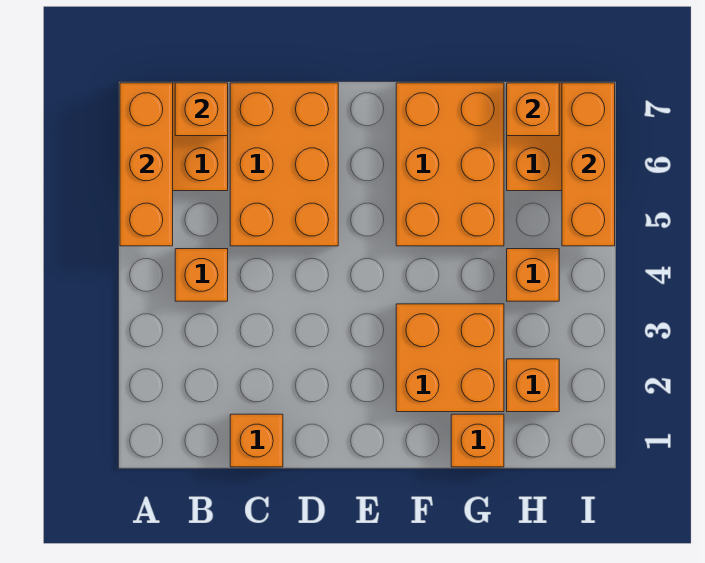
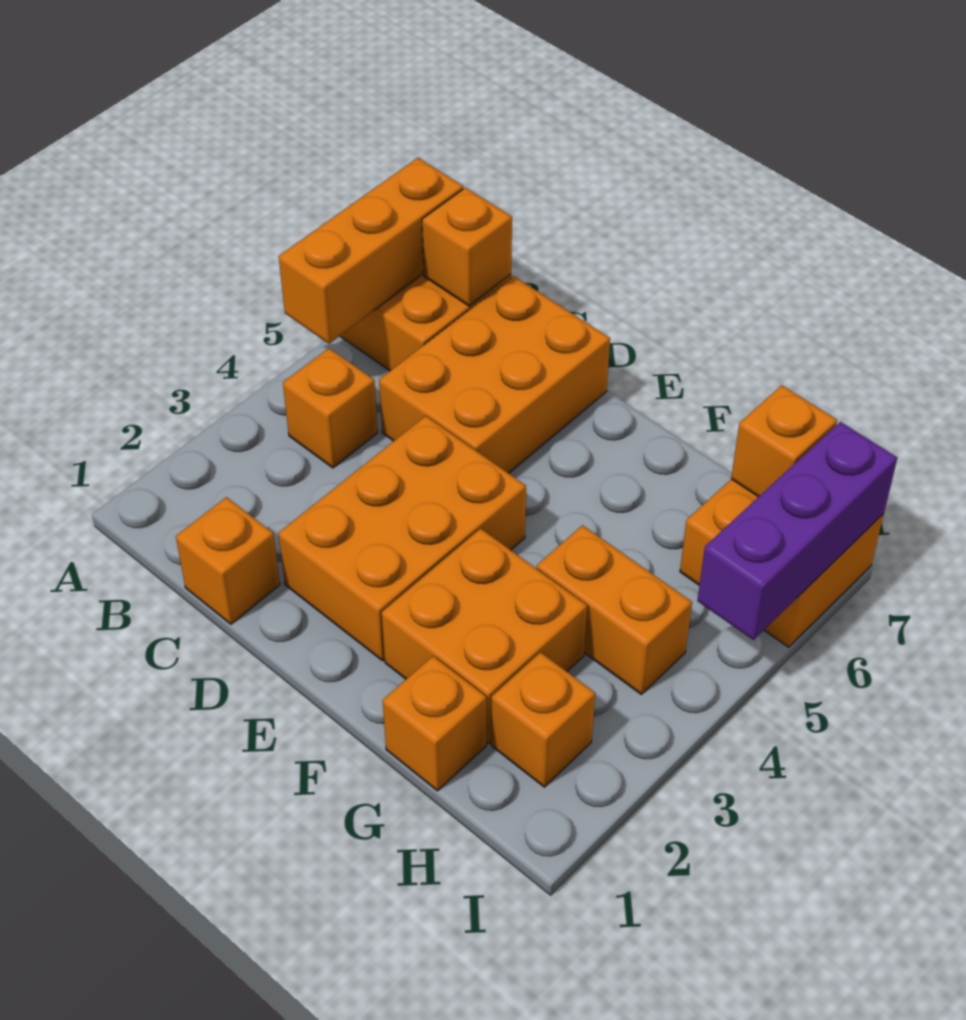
orange 2x3 brick [396,83,504,246] -> orange 2x3 brick moved to [278,416,526,661]
orange 1x1 brick [507,249,559,301] -> orange 1x2 brick [537,525,692,694]
orange 1x3 brick [562,83,615,246] -> purple 1x3 brick [697,422,897,640]

